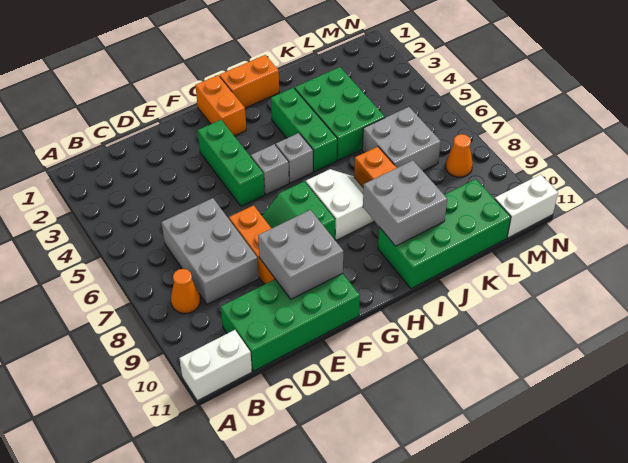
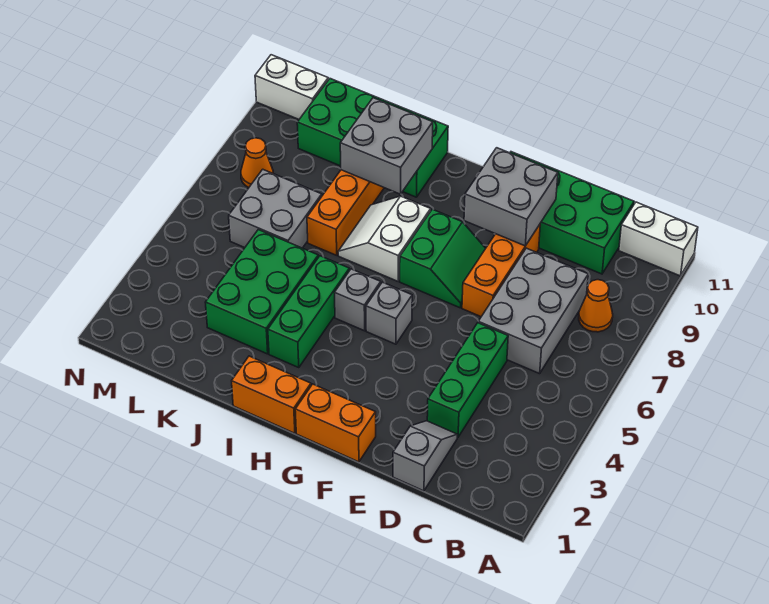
none -> grey 1x2 slope [393,421,457,491]
green 1x3 brick [198,120,265,206] -> green 1x3 brick moved to [427,323,508,437]
orange 1x2 brick [195,75,246,136] -> orange 1x2 brick turned to [295,384,376,462]

